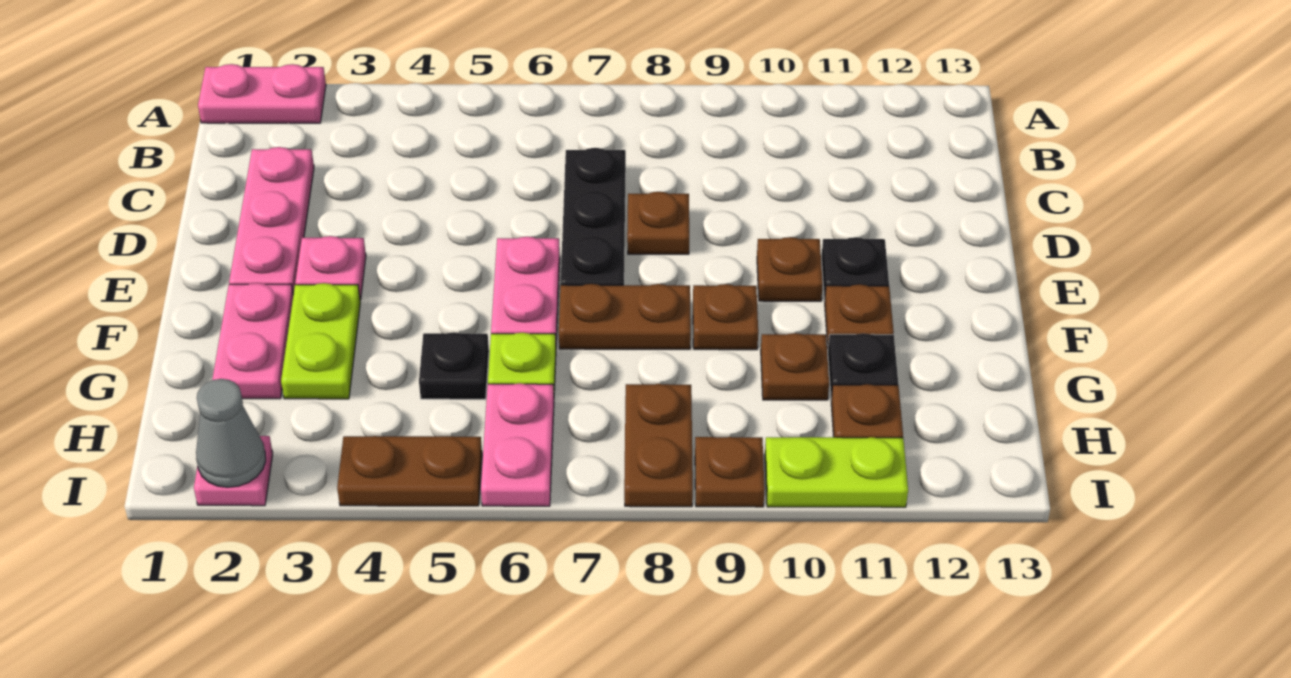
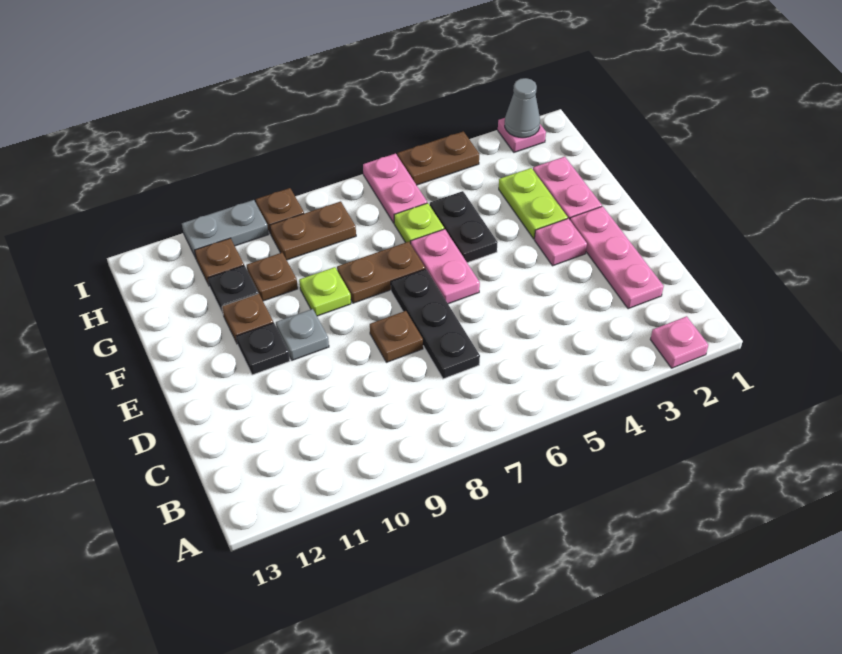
pink 1x2 plate [198,64,326,123] -> pink 1x1 plate [650,316,708,368]
brown 1x1 plate [757,237,823,301] -> grey 1x1 plate [276,309,329,360]
brown 1x1 plate [693,284,758,350] -> lime 1x1 plate [299,267,351,316]
black 1x1 plate [419,332,489,399] -> black 1x2 plate [430,191,498,263]
brown 1x2 plate [624,384,693,507] -> brown 1x2 plate turned to [270,201,356,260]
lime 1x2 plate [765,437,908,507] -> grey 1x2 plate [182,200,269,258]

